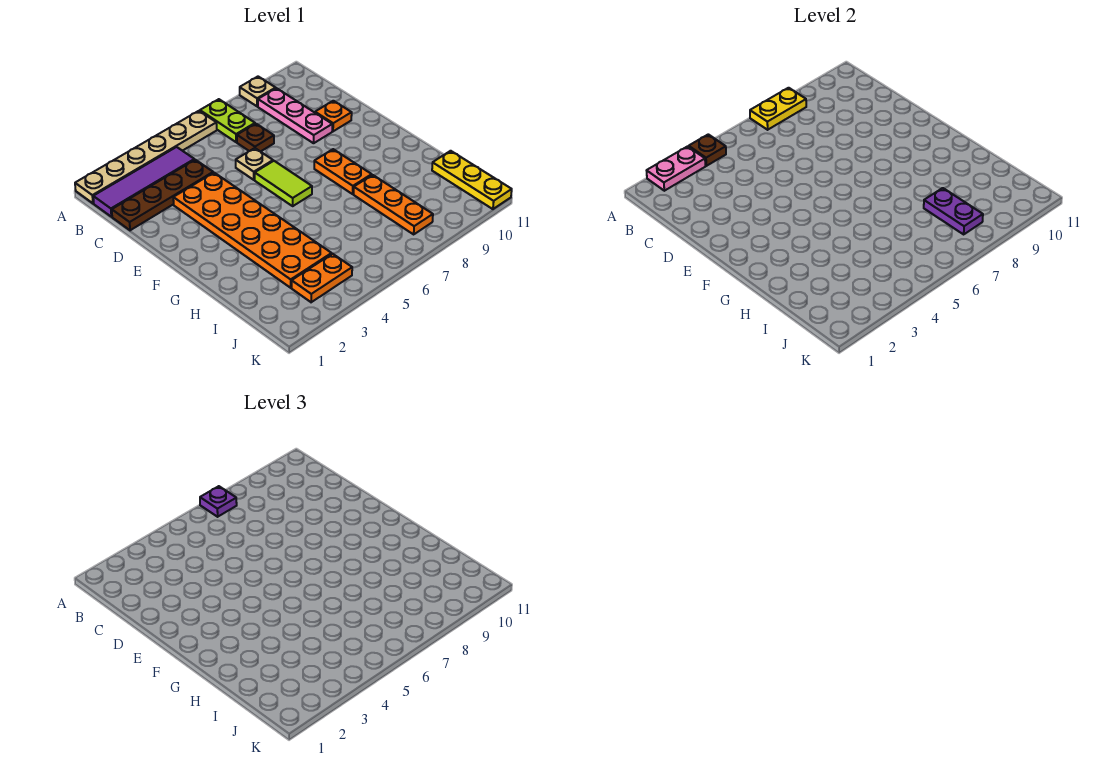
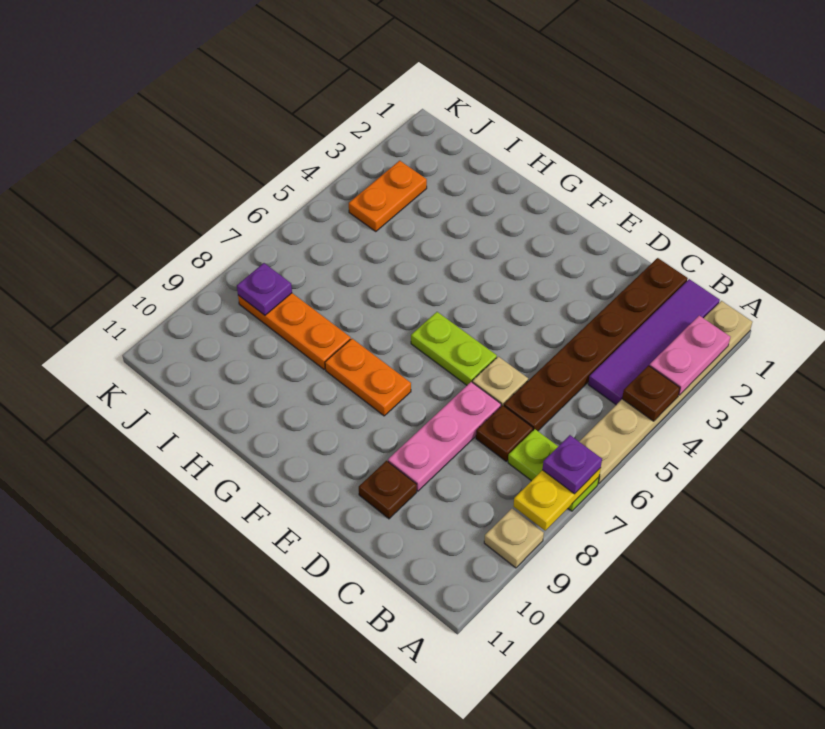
pink 1x3 plate [258,88,332,143] -> pink 1x3 plate turned to [388,382,501,491]
brown 1x4 plate [112,160,213,230] -> brown 1x6 plate [504,258,688,431]
orange 2x6 plate [173,173,332,288] -> none
orange 1x1 plate [315,101,352,131] -> brown 1x1 plate [359,461,417,519]
lime 1x2 tile [255,161,312,206] -> lime 1x2 plate [411,312,497,385]
purple 1x2 plate [924,188,983,234] -> purple 1x1 plate [237,263,292,315]
yellow 1x3 plate [432,151,512,209] -> none

